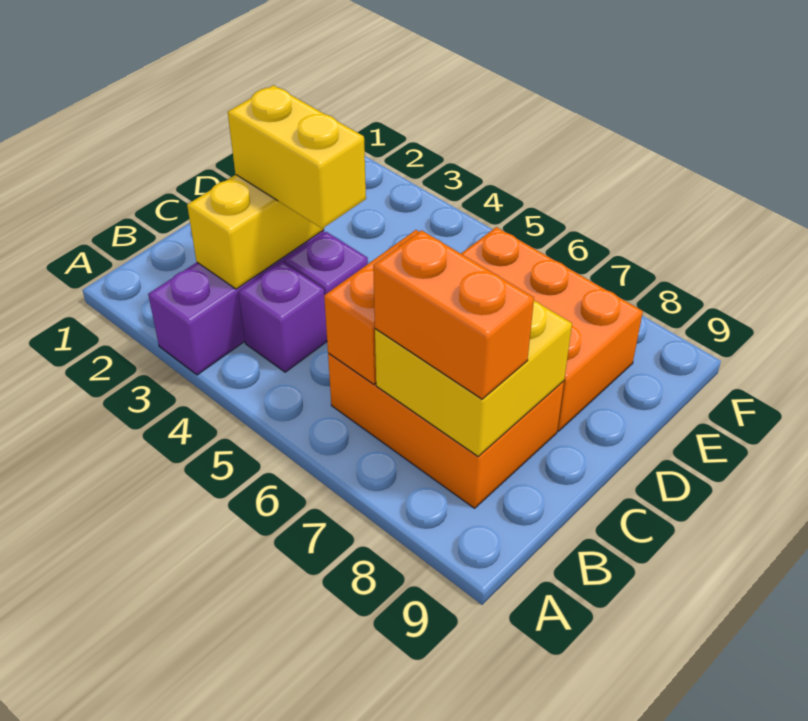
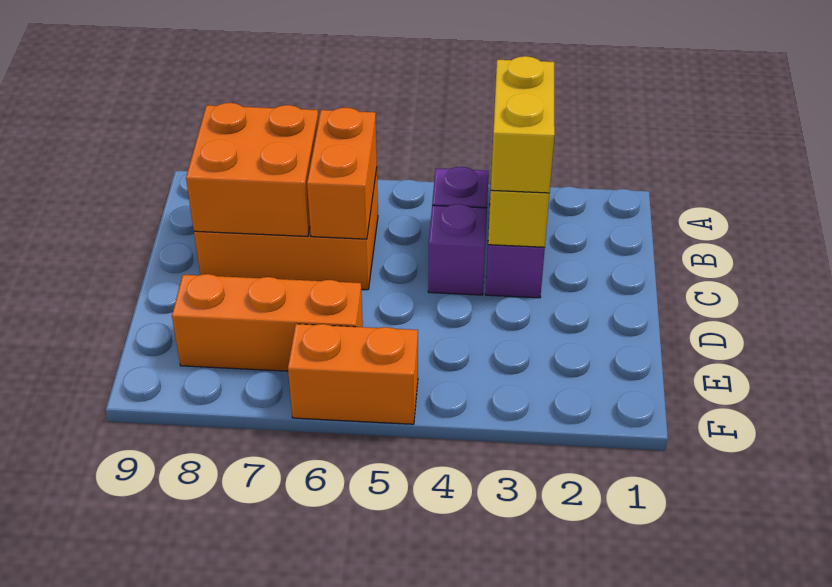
yellow 2x2 brick [375,301,572,457] -> orange 2x2 brick [186,103,319,236]
orange 1x2 brick [373,230,534,399] -> orange 1x2 brick moved to [288,324,418,424]
yellow 1x2 brick [228,85,366,228] -> yellow 1x2 brick turned to [491,56,555,193]
orange 2x3 brick [461,227,643,431] -> orange 1x3 brick [172,274,363,371]

